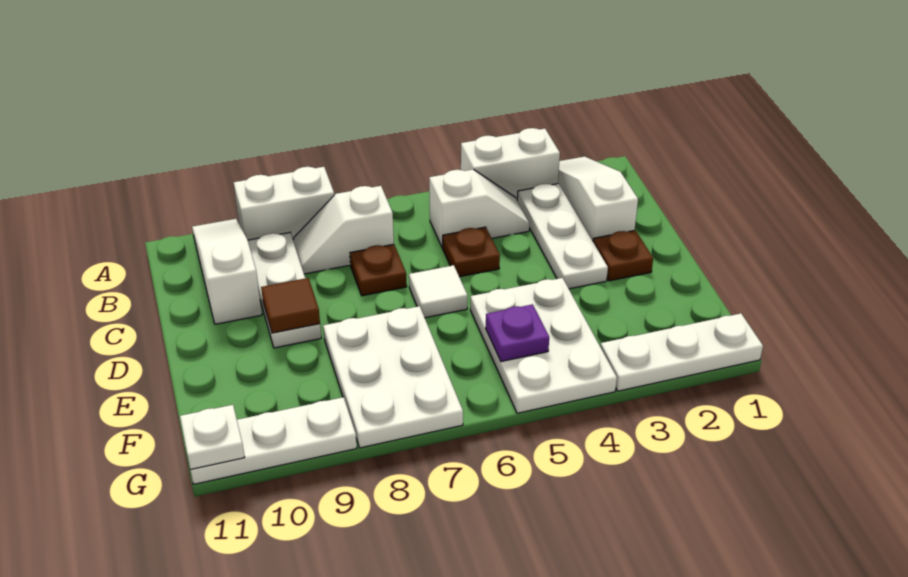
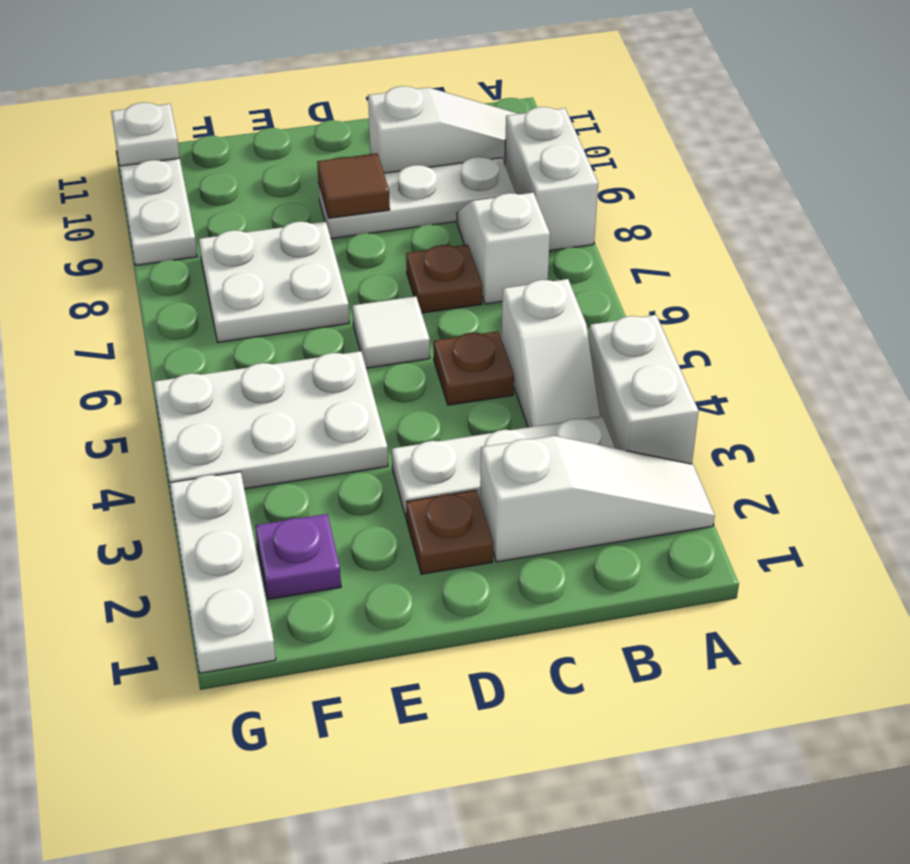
white 2x3 plate [323,306,463,448] -> white 2x2 plate [199,222,349,342]
purple 1x1 plate [486,304,549,362] -> purple 1x1 plate moved to [255,514,341,599]

